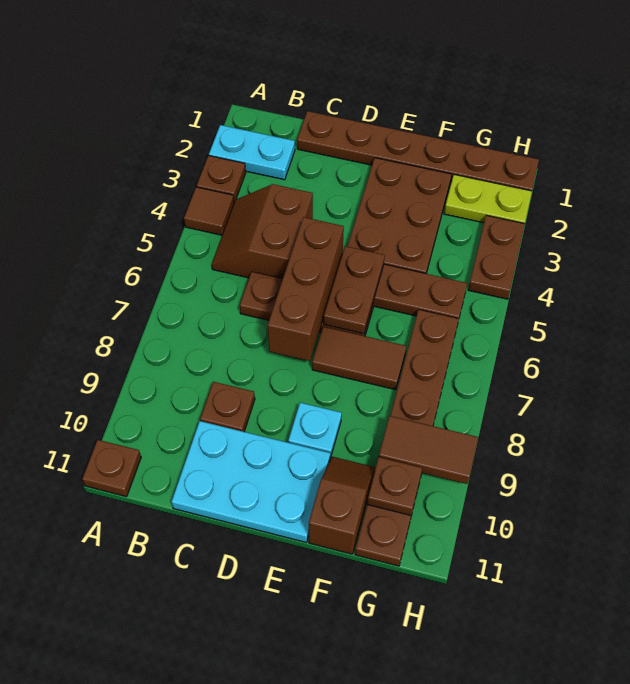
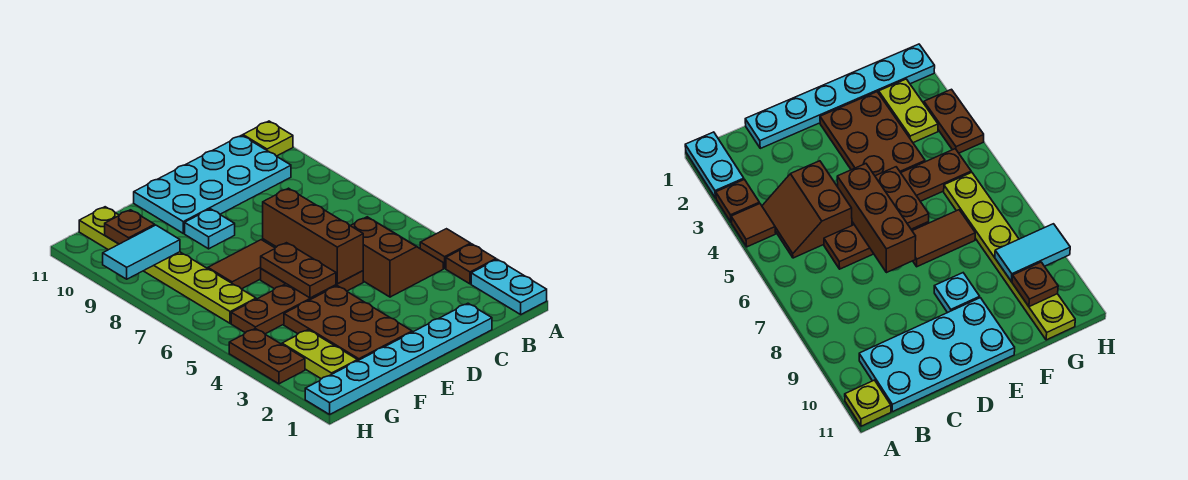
cyan 1x2 plate [209,125,295,180] -> cyan 1x2 plate turned to [471,259,547,314]
brown 1x1 plate [82,440,141,497] -> lime 1x1 plate [243,121,293,156]
brown 1x6 plate [297,111,539,191] -> cyan 1x6 plate [305,303,492,414]
brown 1x1 plate [200,382,255,432] -> none
cyan 2x3 plate [171,421,330,542] -> cyan 2x4 plate [134,135,291,233]
brown 1x2 slope [309,457,375,554] -> none
lime 1x2 plate [444,175,532,224] -> lime 1x2 plate turned to [282,330,358,379]
brown 1x6 plate [355,310,459,566] -> lime 1x6 plate [79,207,256,323]
brown 1x2 tile [379,416,478,484] -> cyan 1x2 tile [103,225,180,279]

